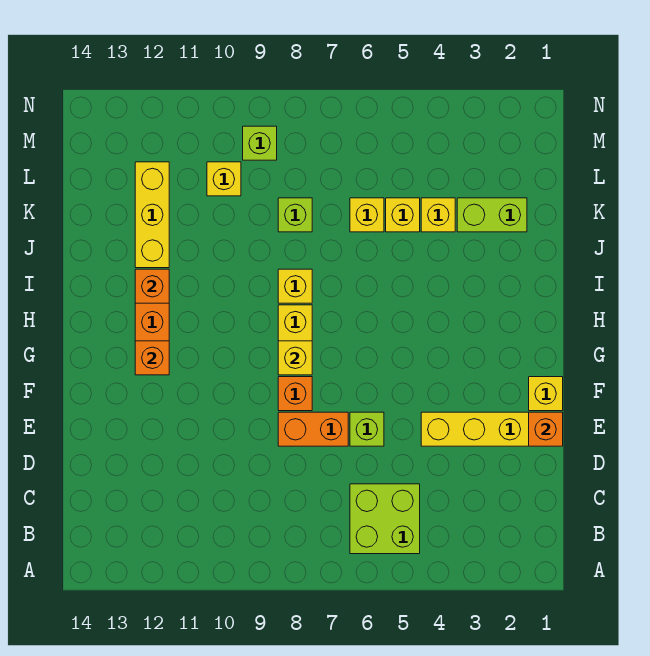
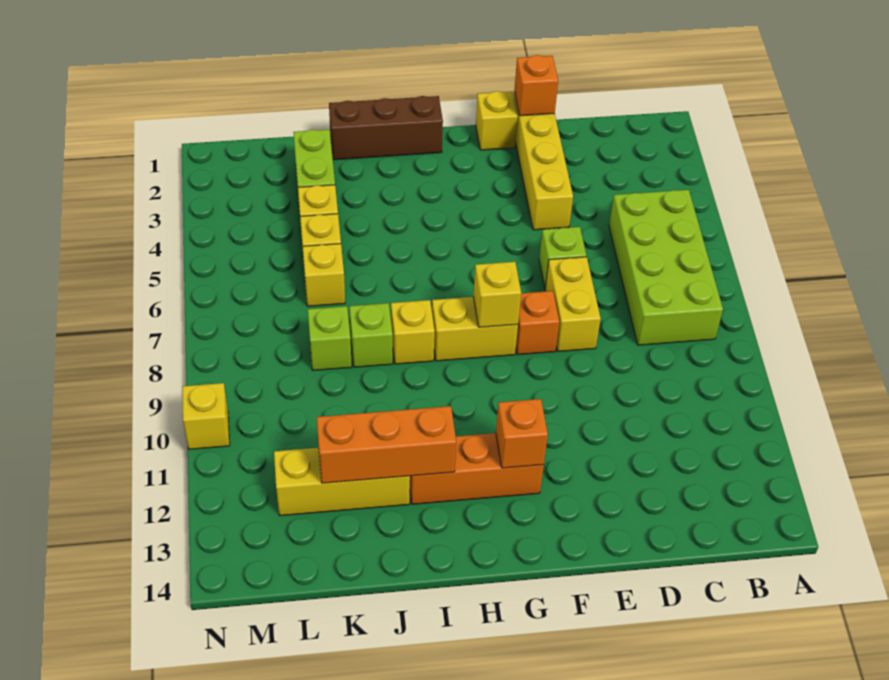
lime 2x2 brick [350,484,420,554] -> lime 2x4 brick [609,190,723,345]
orange 1x2 brick [278,412,348,446] -> yellow 1x2 brick [545,257,601,351]
none -> brown 1x3 brick [329,96,443,160]
orange 1x1 brick [135,269,169,303] -> orange 1x3 brick [317,406,456,483]
yellow 1x1 brick [207,162,241,196] -> yellow 1x1 brick moved to [182,383,230,449]
lime 1x1 brick [243,126,277,160] -> lime 1x1 brick moved to [349,303,393,367]

